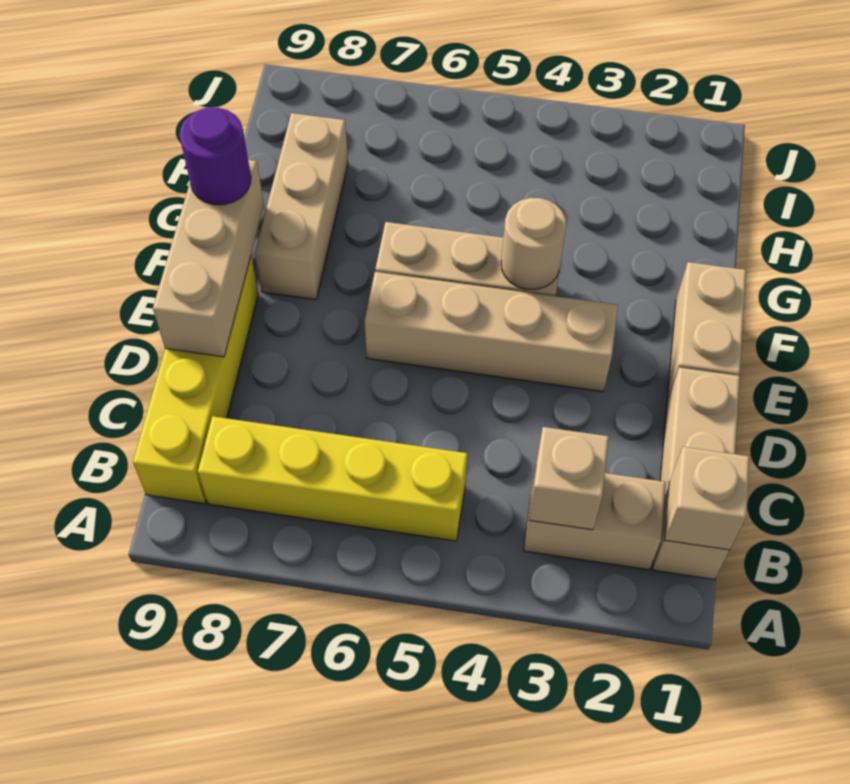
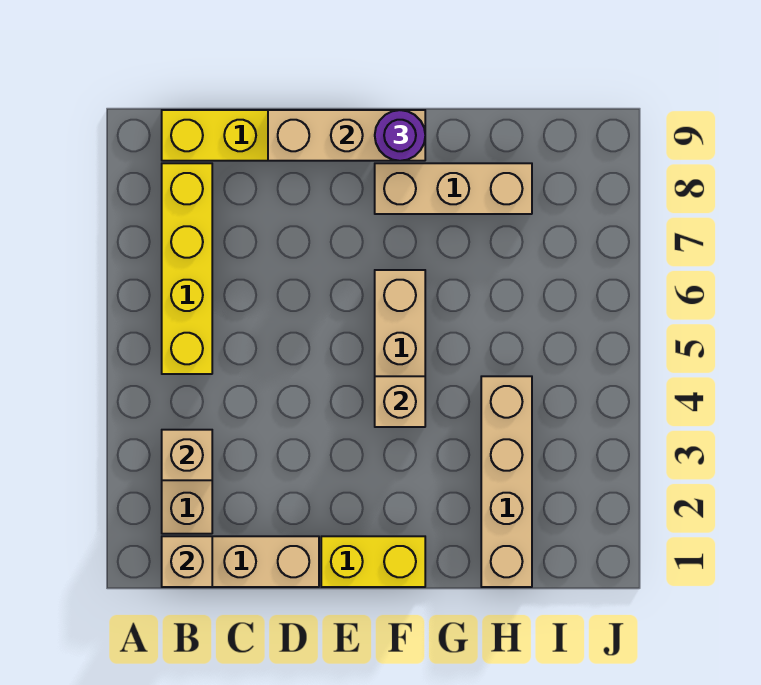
tan 1x2 brick [667,262,746,401] -> yellow 1x2 brick [321,536,425,587]
tan 1x4 brick [364,272,618,392] -> tan 1x4 brick moved to [481,376,532,587]
tan 1x1 round brick [501,198,566,289] -> tan 1x1 brick [375,376,425,427]

